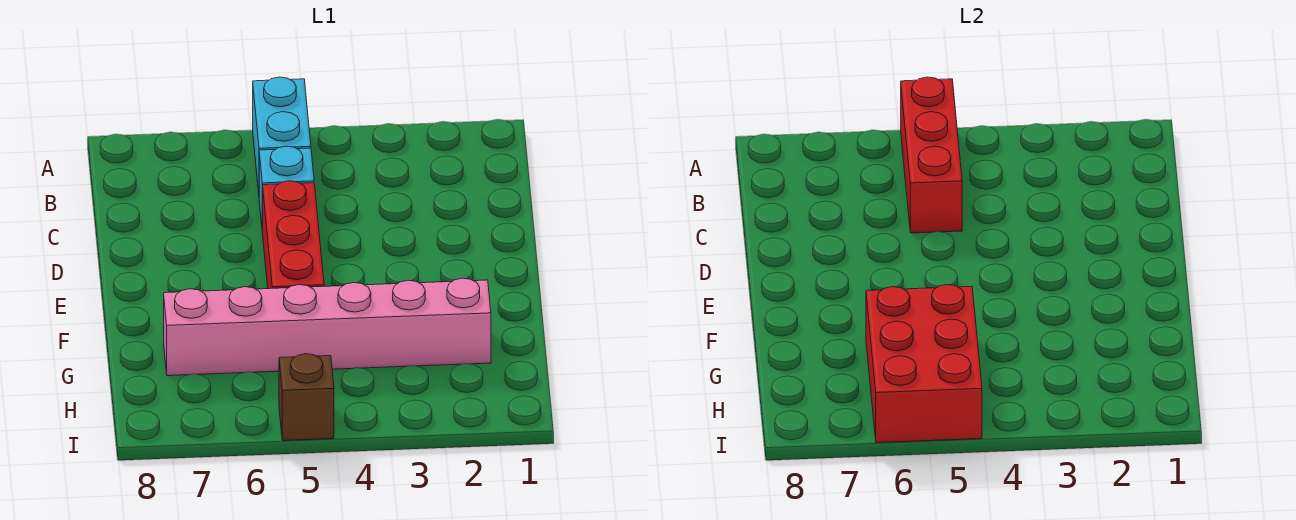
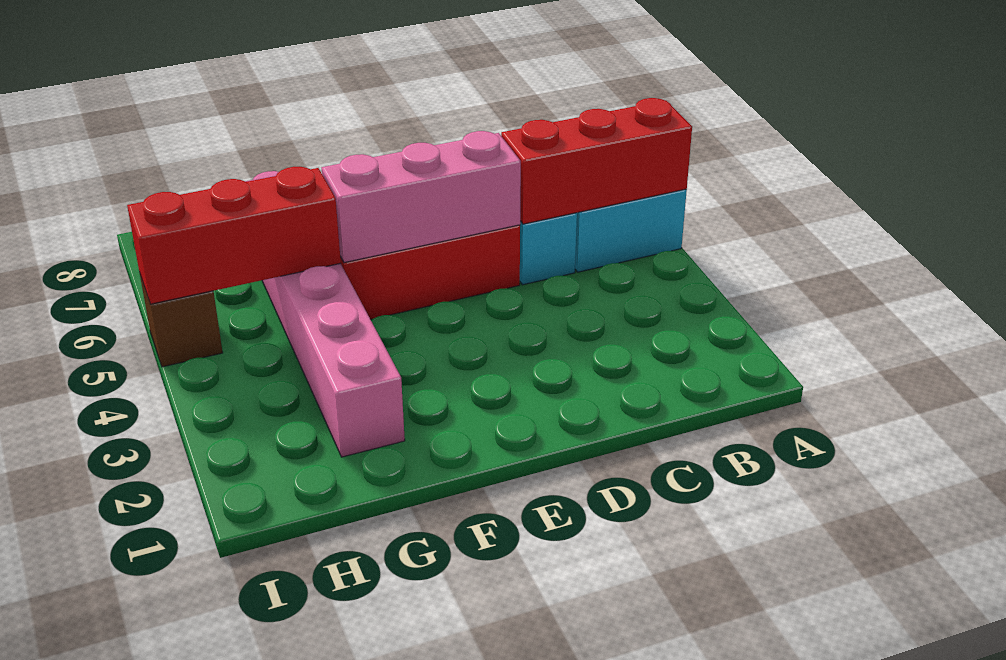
none -> pink 1x3 brick [322,131,521,263]
red 2x3 brick [866,285,982,443] -> red 1x3 brick [127,167,341,304]

